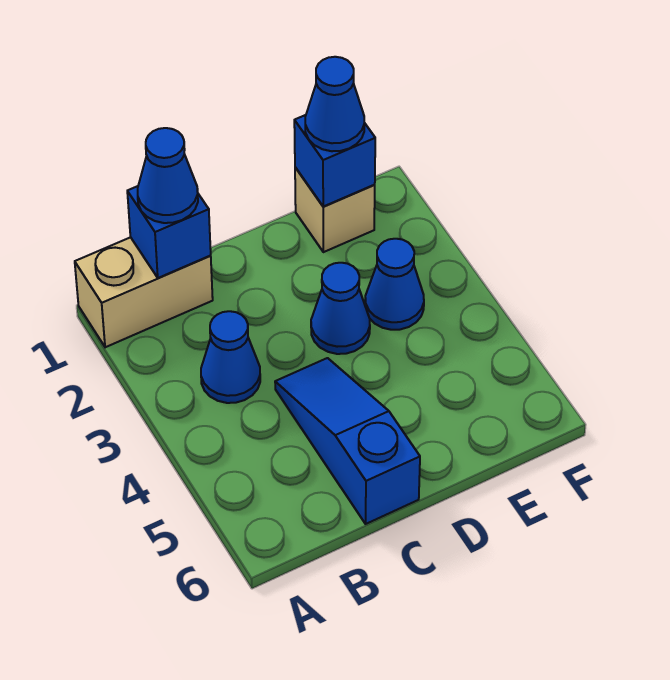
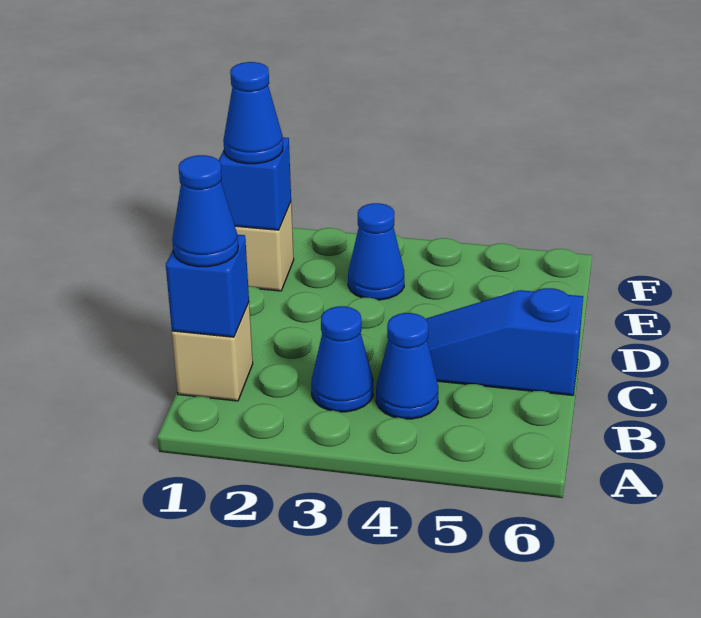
tan 1x2 brick [75,237,213,347] -> tan 1x1 brick [172,303,253,401]
blue 1x1 cone [311,263,370,354] -> blue 1x1 cone moved to [376,313,438,419]

